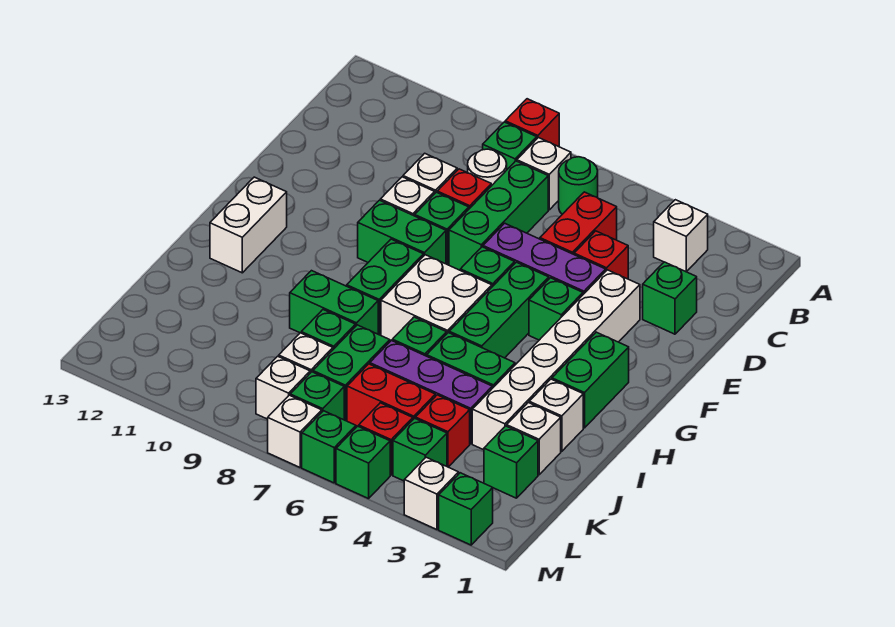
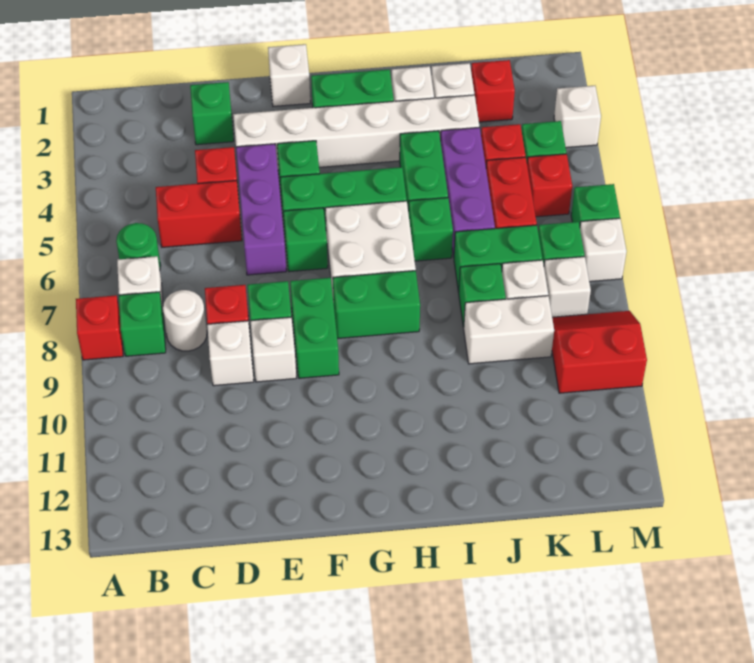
white 1x1 brick [654,200,708,272] -> white 1x1 brick moved to [268,44,310,106]
green 1x3 brick [449,161,548,270] -> none
white 1x2 brick [210,177,287,273] -> white 1x2 brick moved to [464,296,554,364]
green 1x2 brick [290,271,378,334] -> none
green 1x1 brick [484,426,538,498] -> red 1x1 brick [471,60,515,122]
none -> red 2x2 slope [552,311,647,393]
green 1x1 brick [439,473,493,545] -> none
green 1x1 brick [336,426,390,499] -> none

